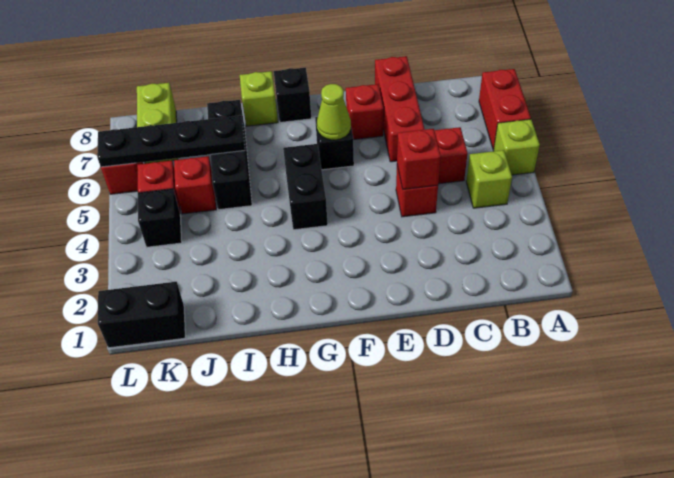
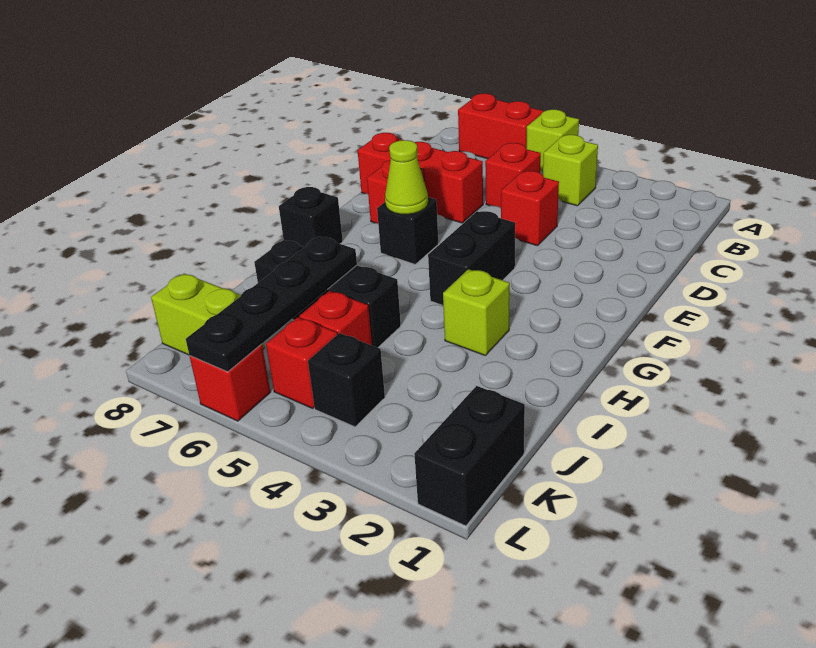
red 1x1 brick [397,129,441,189] -> none
black 1x2 brick [283,144,328,230] -> black 1x2 brick turned to [428,211,515,305]
lime 1x1 brick [240,71,278,126] -> lime 1x1 brick moved to [443,269,510,355]

